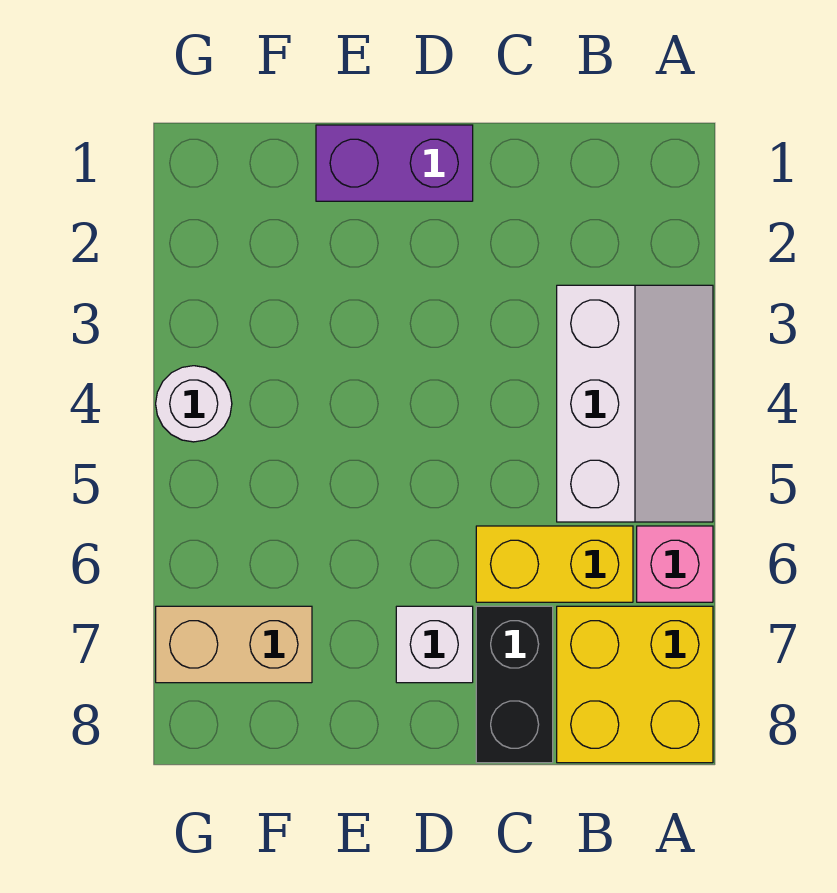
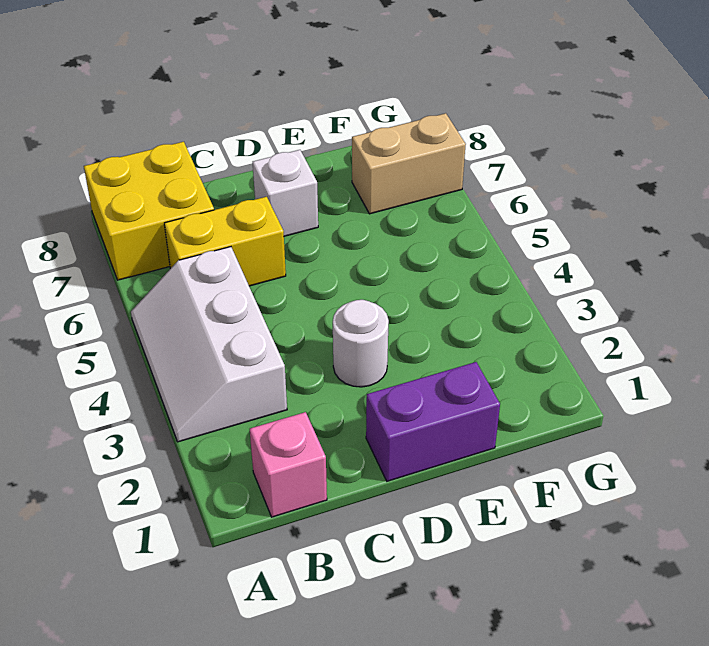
pink 1x1 brick [637,526,713,602] -> pink 1x1 brick moved to [250,412,327,517]
black 1x2 brick [476,606,553,763] -> none
white 1x1 round brick [156,366,232,442] -> white 1x1 round brick moved to [333,300,389,387]

